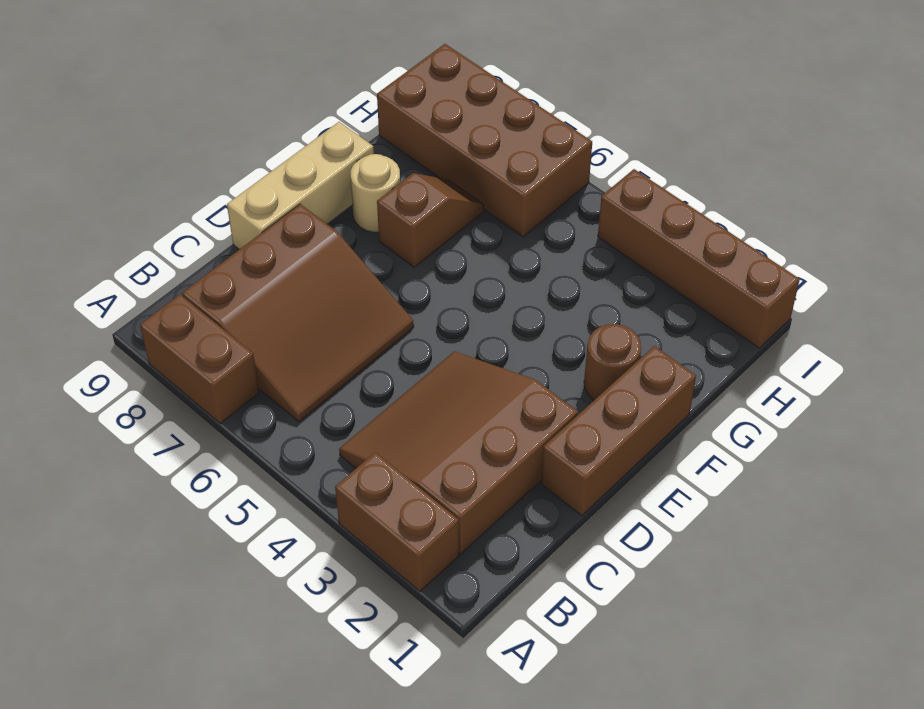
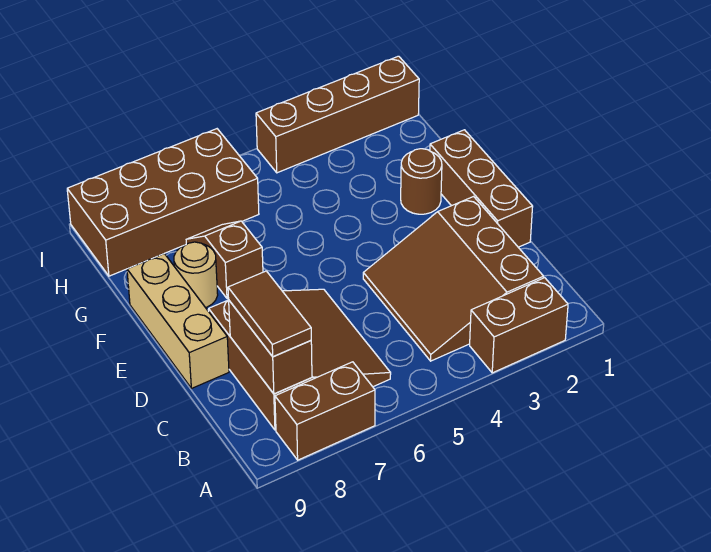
none -> brown 1x2 brick [229,301,312,394]
none -> brown 1x2 tile [228,271,311,357]

